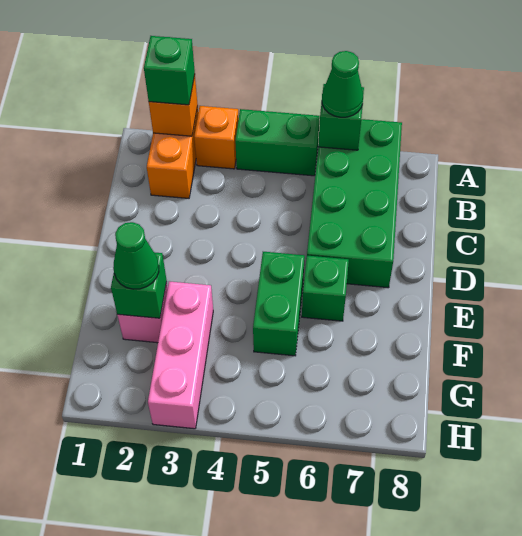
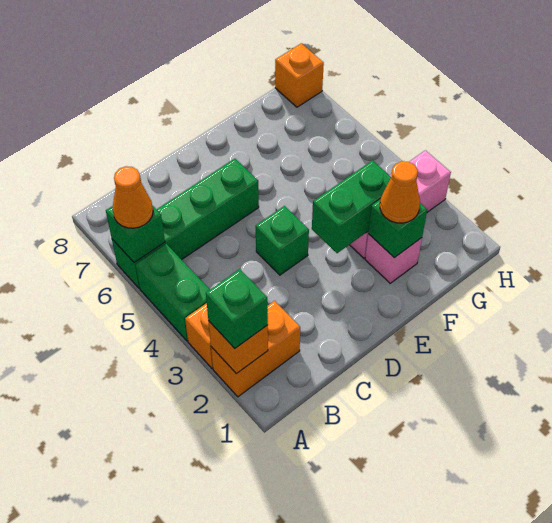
green 2x4 brick [307,119,402,288] -> green 1x4 brick [112,159,259,288]
green 1x1 cone [322,51,363,117] -> orange 1x1 cone [112,166,153,228]
green 1x2 brick [253,252,305,356] -> green 1x2 brick moved to [312,161,391,253]
green 1x1 brick [302,256,349,321] -> green 1x1 brick moved to [256,206,309,275]
green 1x1 cone [113,222,159,289] -> orange 1x1 cone [380,161,420,223]
none -> orange 1x1 brick [275,43,324,107]

